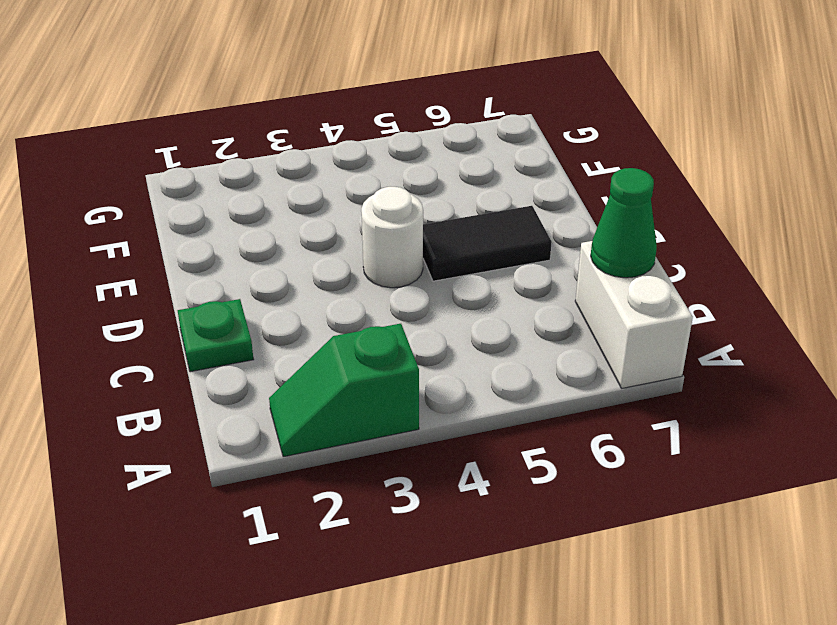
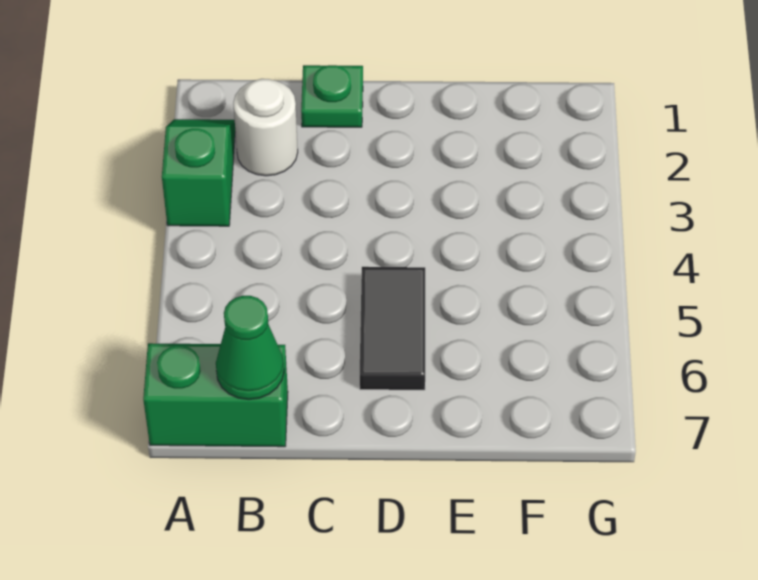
white 1x2 brick [575,241,693,388] -> green 1x2 brick [143,343,288,447]
white 1x1 round brick [361,187,423,288] -> white 1x1 round brick moved to [233,79,298,176]

